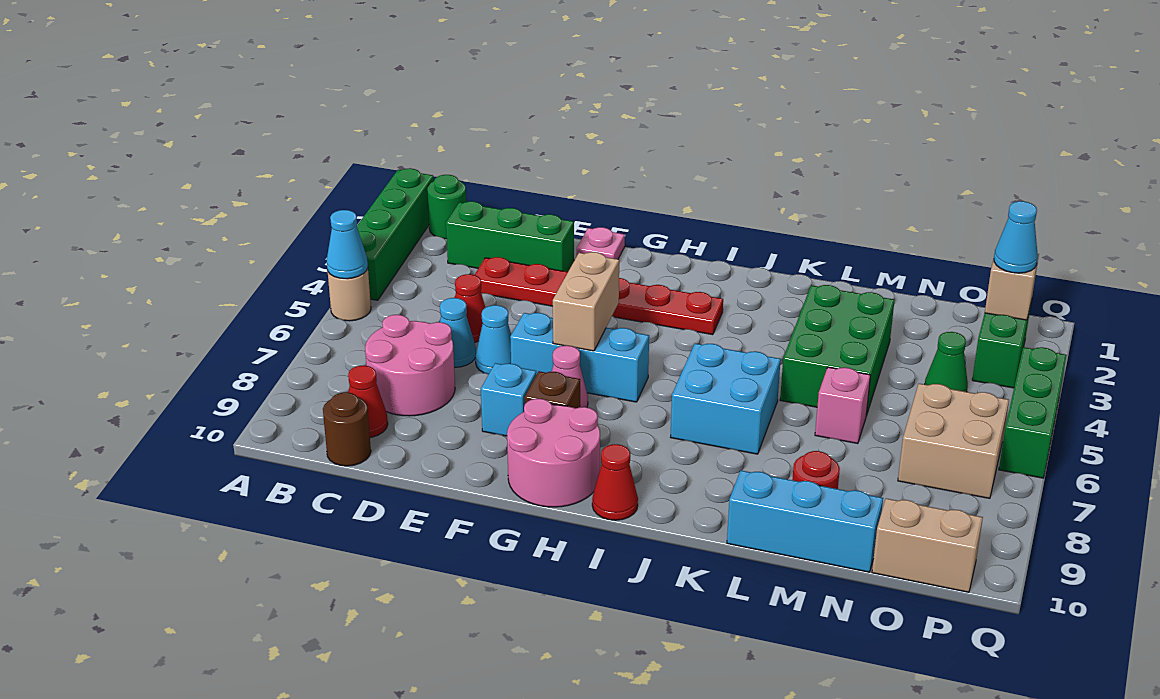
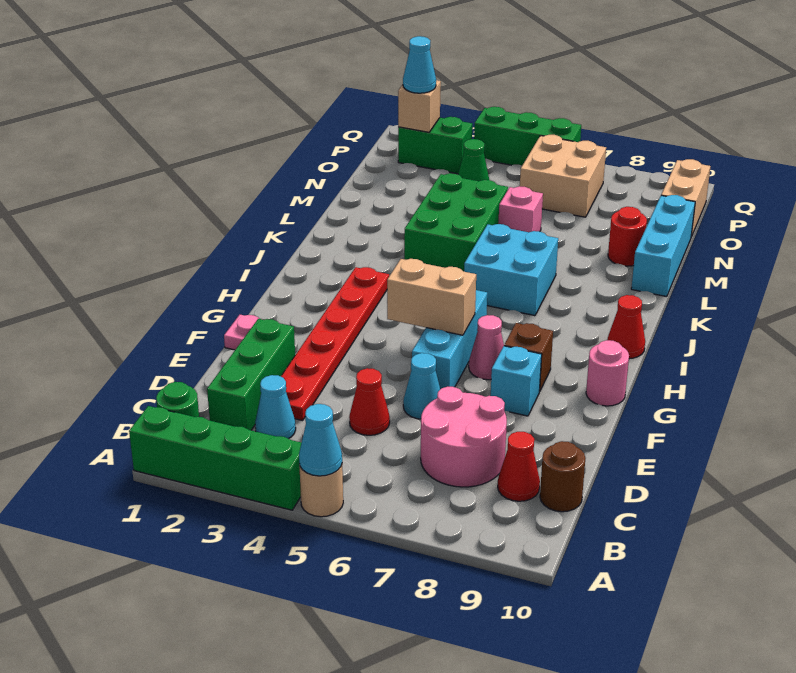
cyan 1x1 cone [440,298,476,367] -> cyan 1x1 cone moved to [255,375,296,439]
pink 2x2 round brick [507,399,600,507] -> pink 1x1 round brick [586,340,629,406]
green 2x3 brick [780,285,895,416] -> green 2x3 brick turned to [404,173,508,272]

